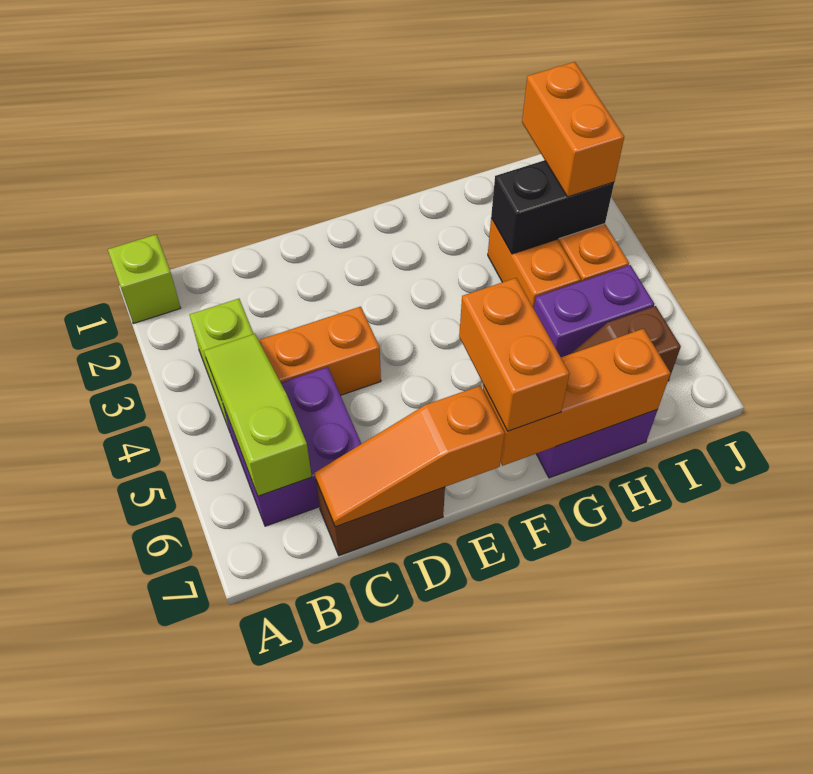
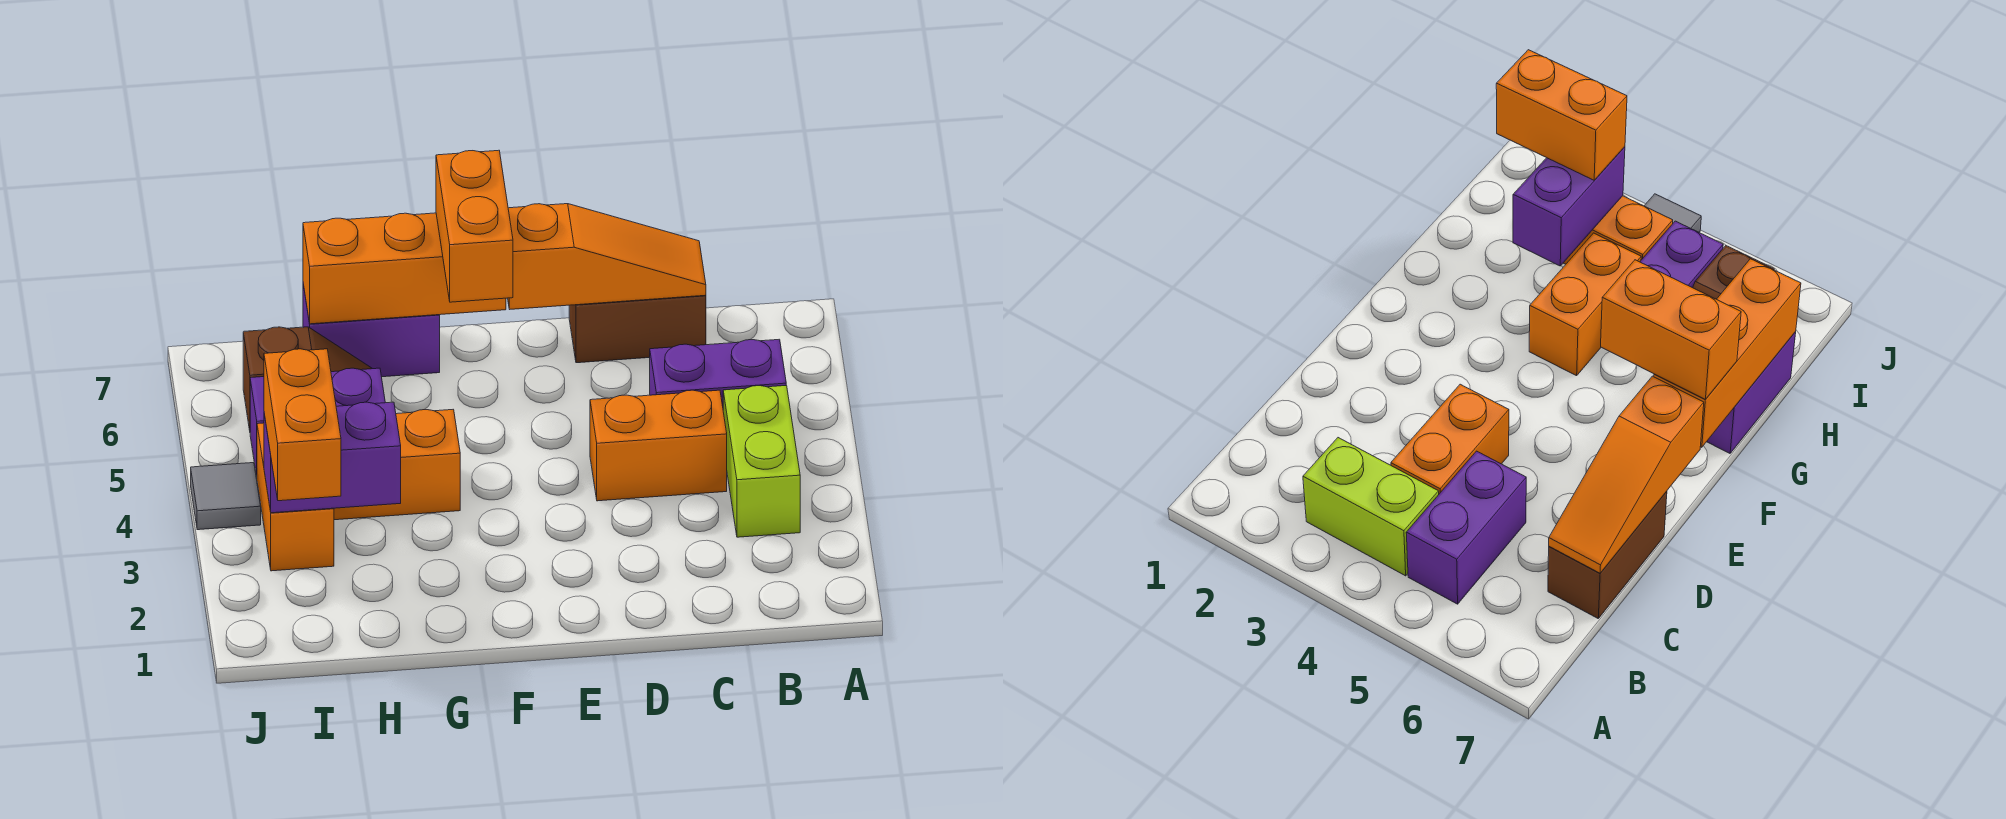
lime 1x1 brick [108,235,181,324] -> none
lime 1x3 slope [204,334,312,496] -> none
purple 2x2 brick [223,367,361,526] -> purple 1x2 brick [650,339,786,406]
orange 1x2 brick [488,218,581,308] -> orange 1x2 brick turned to [334,410,460,520]
black 1x2 brick [491,160,614,254] -> purple 1x2 brick [264,402,401,513]
none -> grey 1x1 tile [191,463,261,530]

